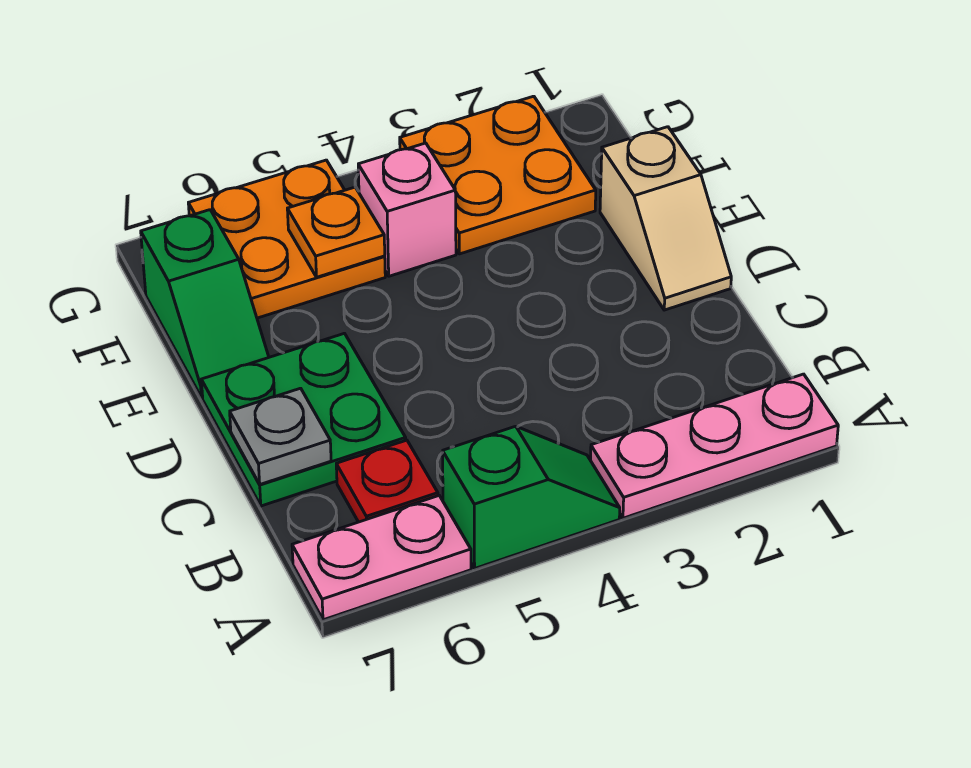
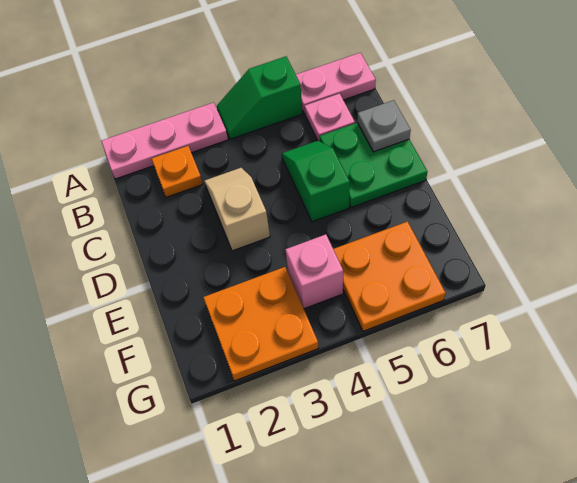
red 1x1 plate [336,440,438,522] -> pink 1x1 plate [304,94,355,141]
tan 1x2 slope [600,127,731,310] -> tan 1x2 slope moved to [204,168,270,251]
green 1x2 slope [141,210,269,397] -> green 1x2 slope moved to [282,141,350,222]
orange 1x1 plate [287,187,385,277] -> orange 1x1 plate moved to [152,146,203,197]

